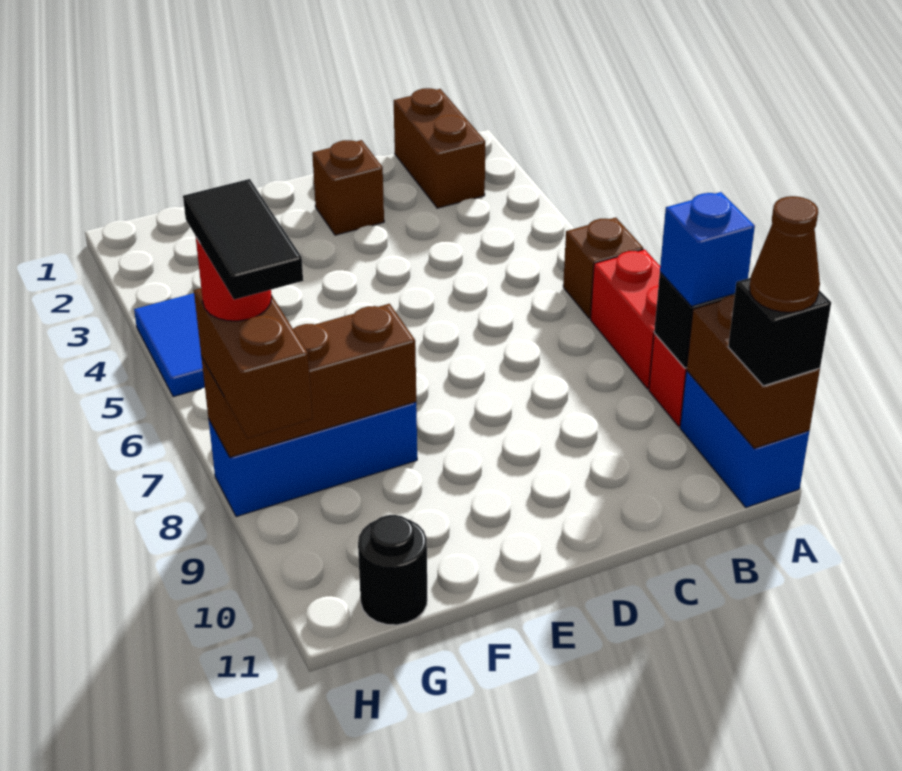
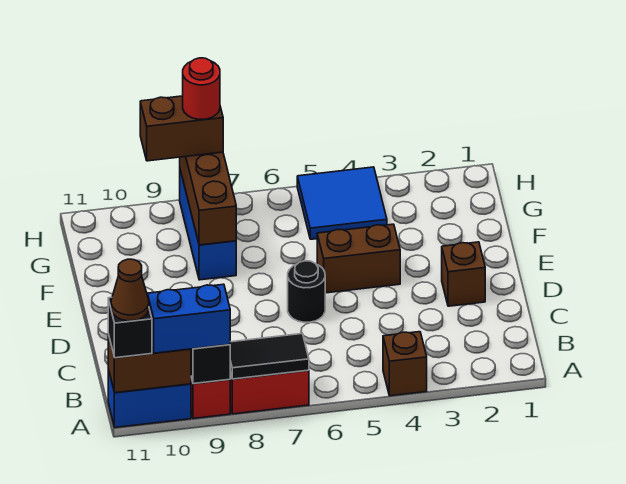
brown 1x1 brick [563,218,643,319] -> brown 1x1 brick moved to [383,332,427,396]
blue 1x1 brick [660,192,755,306] -> blue 1x2 brick [147,284,230,353]
brown 1x2 brick [394,88,485,208] -> brown 1x2 brick moved to [317,224,400,293]
black 1x1 round brick [358,515,427,625] -> black 1x1 round brick moved to [288,261,325,322]
black 1x2 tile [183,179,303,300] -> black 1x2 tile moved to [230,334,309,379]

